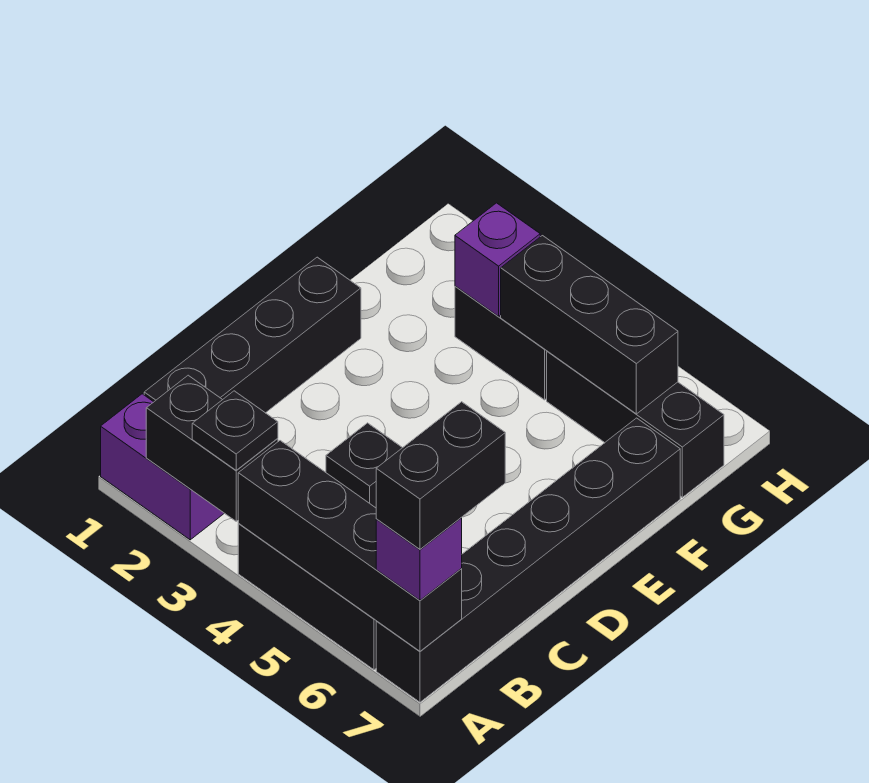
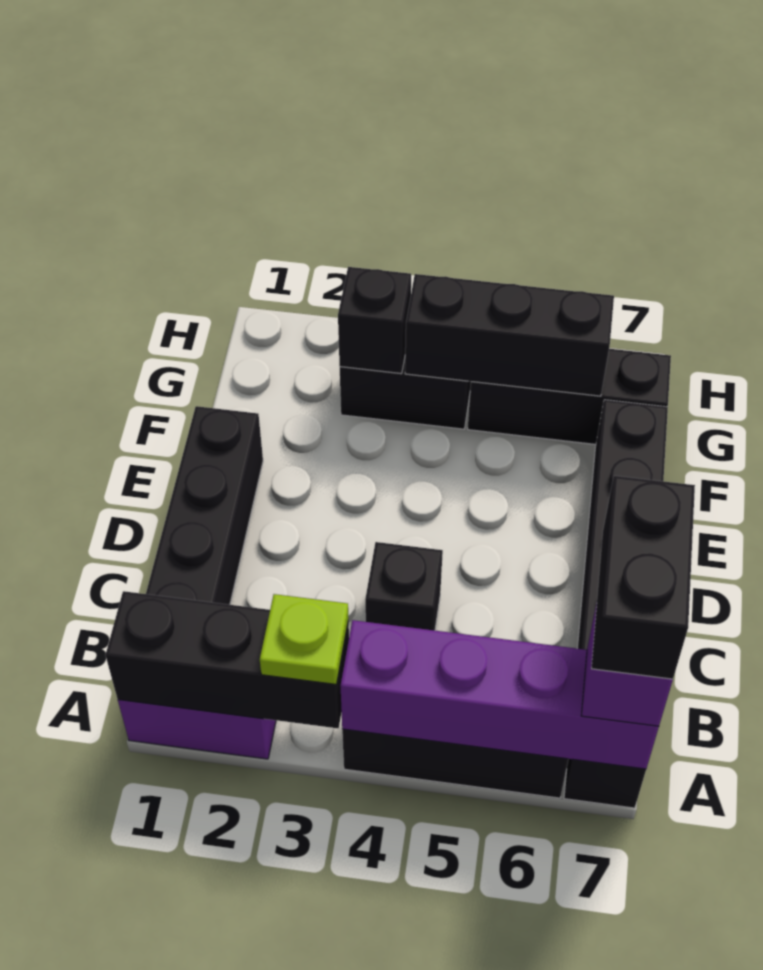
black 1x2 brick [146,375,278,521] -> black 1x3 brick [105,591,349,728]
black 1x1 plate [192,391,278,470] -> lime 1x1 plate [260,594,349,685]
black 1x4 brick [238,441,462,651] -> purple 1x4 brick [341,620,659,769]
purple 1x1 brick [455,203,540,316] -> black 1x1 brick [338,267,411,374]

